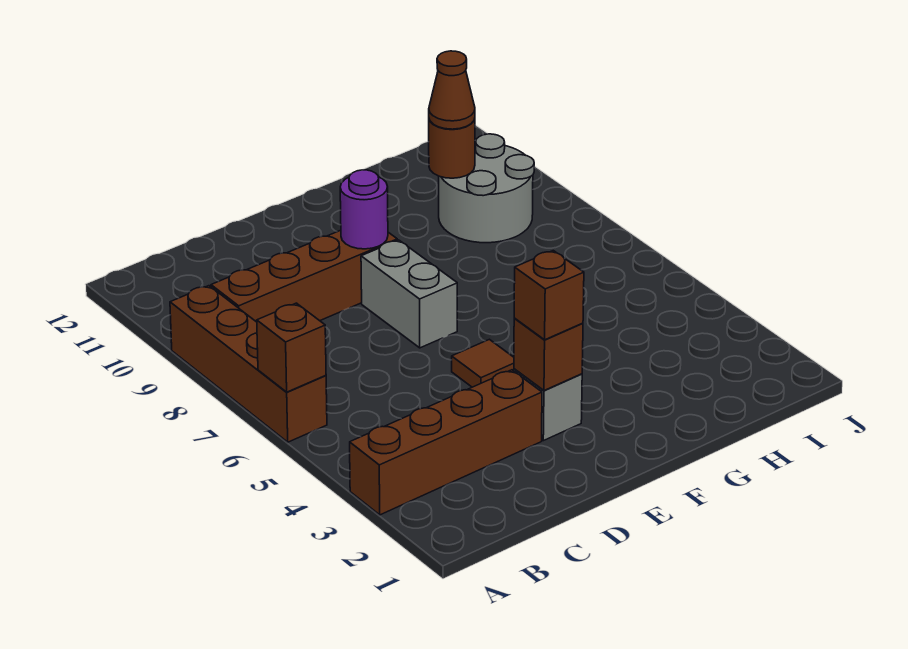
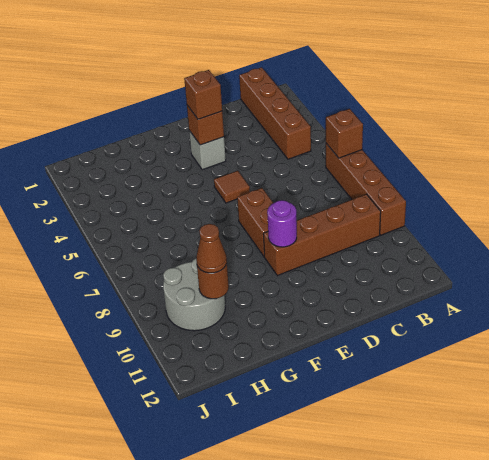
brown 1x4 brick [350,370,542,515] -> brown 1x4 brick turned to [239,67,311,159]
grey 1x2 brick [361,240,457,348] -> brown 1x2 brick [237,188,273,256]

